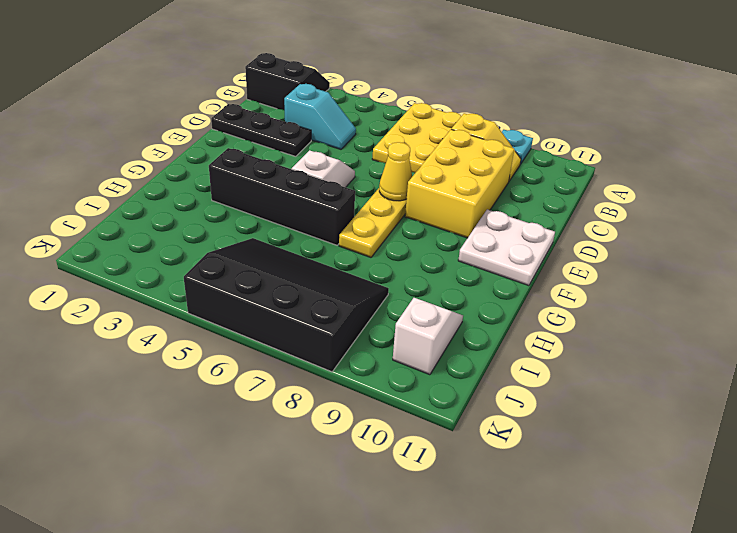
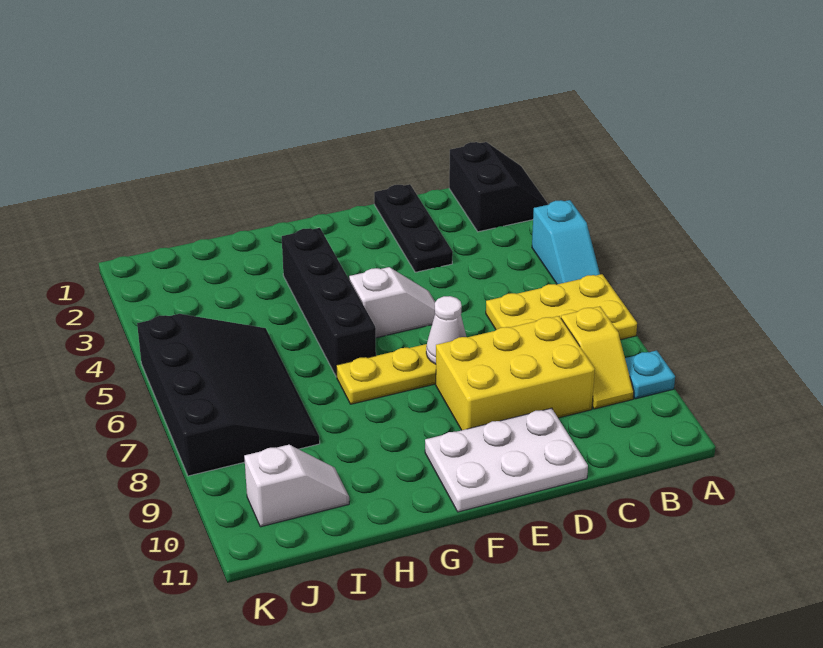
cyan 1x2 slope [284,84,356,149] -> cyan 1x2 slope moved to [532,200,600,284]
yellow 1x1 cone [379,142,412,201] -> white 1x1 cone [426,296,466,364]
white 2x2 plate [458,209,555,286] -> white 2x3 plate [425,408,588,512]

